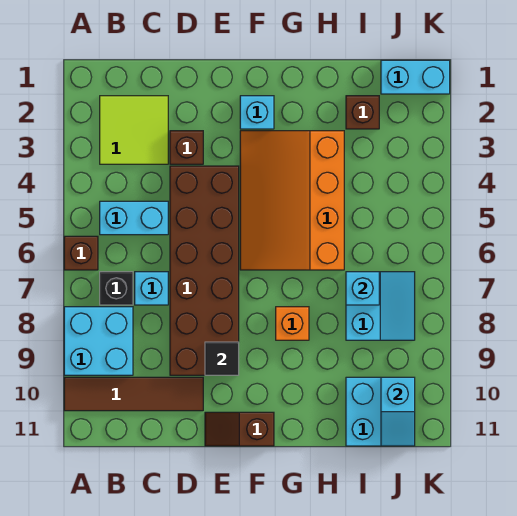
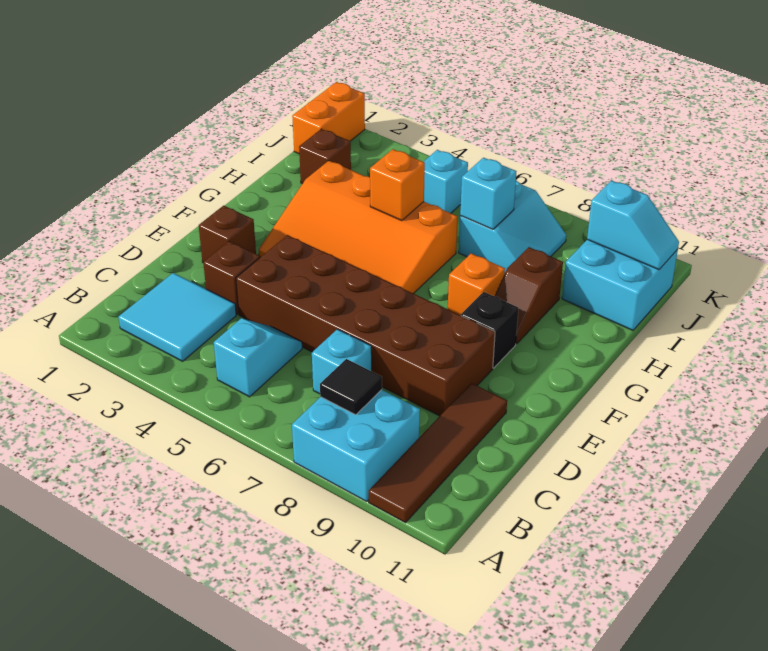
brown 1x1 brick [64,236,98,270] -> brown 1x1 brick moved to [199,206,256,262]
lime 2x2 tile [100,96,168,164] -> cyan 2x2 tile [119,273,236,361]
cyan 1x2 brick [100,201,168,235] -> cyan 1x2 slope [214,318,302,397]
black 1x1 brick [100,272,133,305] -> black 1x1 brick moved to [461,292,518,368]
black 1x1 tile [205,342,239,375] -> black 1x1 tile moved to [320,359,382,415]
brown 1x2 slope [205,412,274,446] -> brown 1x2 slope moved to [495,247,563,344]
cyan 1x1 brick [240,96,274,129] -> cyan 1x1 brick moved to [423,150,468,213]
none -> orange 1x1 brick [370,149,425,221]
cyan 2x2 slope [346,272,415,340] -> cyan 2x2 slope turned to [459,181,566,272]
cyan 1x2 brick [381,60,450,94] -> orange 1x2 brick [292,82,365,154]

